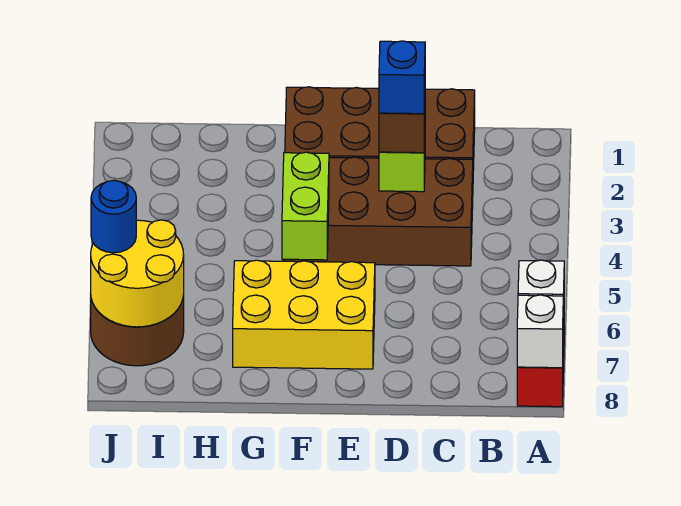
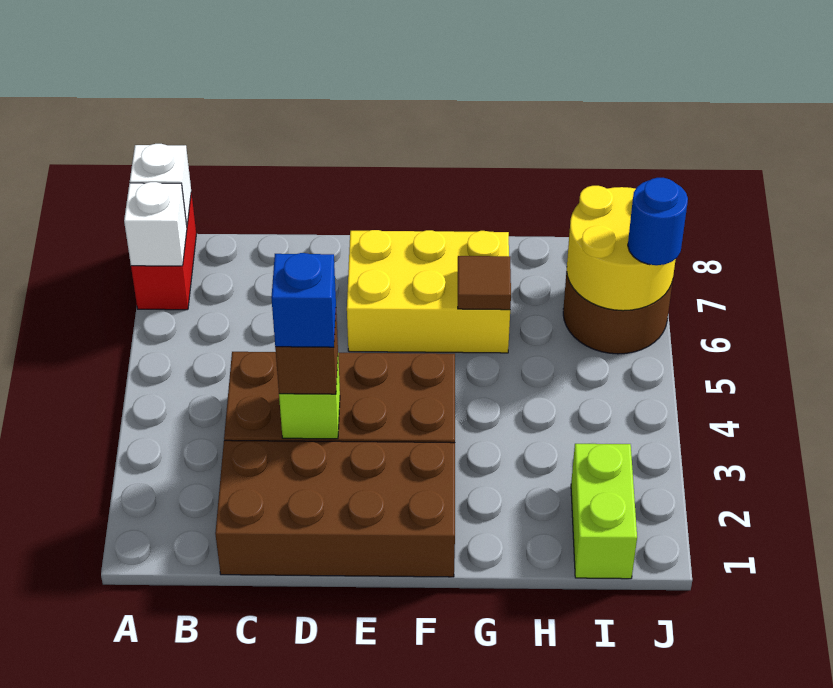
lime 1x2 brick [282,152,329,260] -> lime 1x2 brick moved to [571,444,637,579]
none -> brown 1x1 tile [458,256,511,310]

